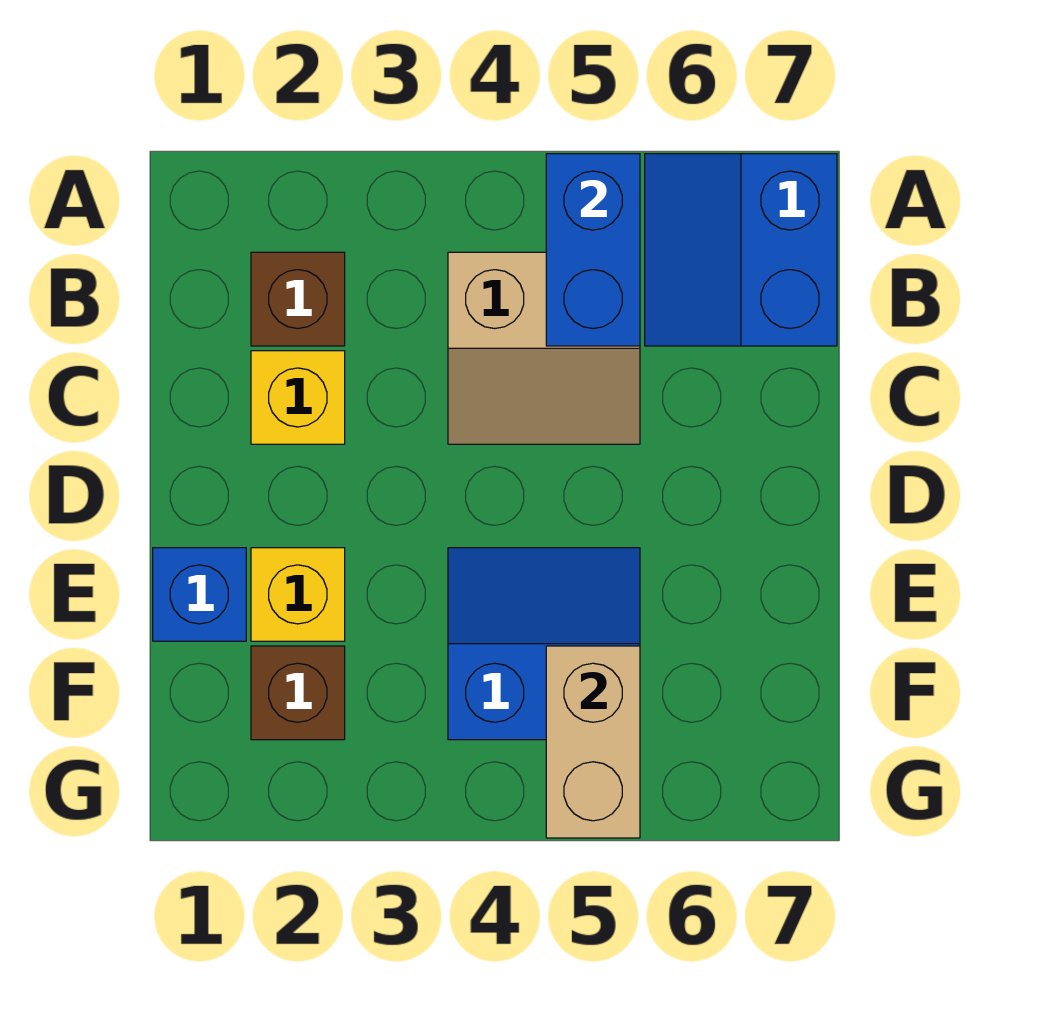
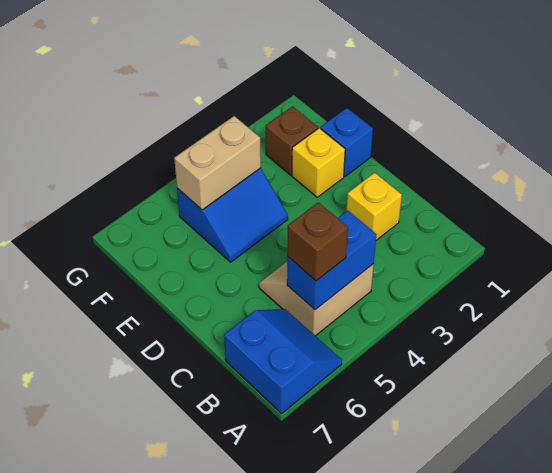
blue 1x2 brick [546,154,640,346] -> blue 1x2 brick turned to [287,210,377,310]
brown 1x1 brick [251,252,345,346] -> brown 1x1 brick moved to [287,202,348,281]
tan 1x2 brick [546,646,640,838] -> tan 1x2 brick turned to [174,116,261,210]

